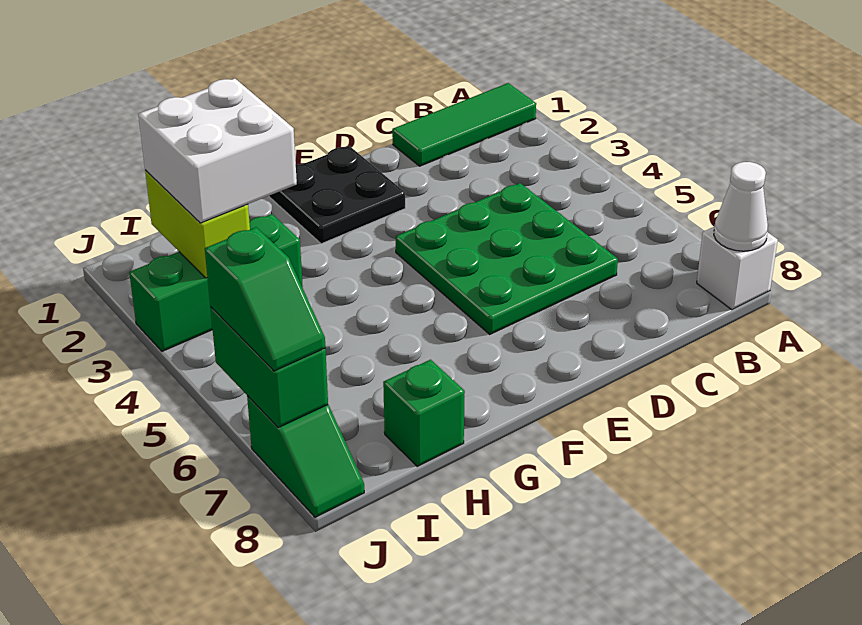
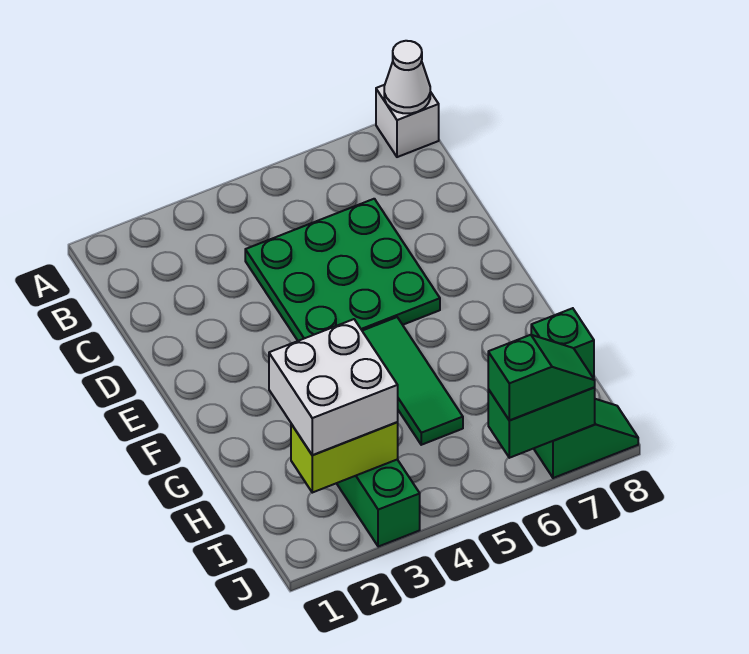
green 1x3 tile [392,83,536,166] -> green 1x3 tile moved to [363,317,463,445]
black 2x2 plate [269,146,405,244] -> none

